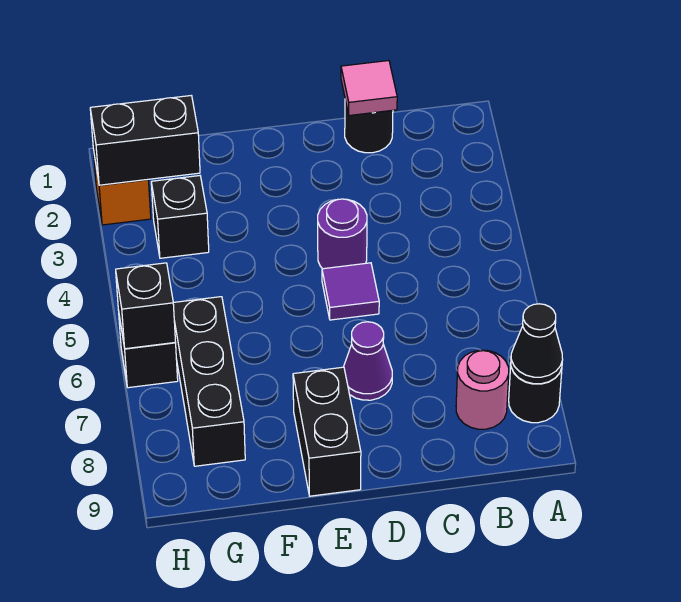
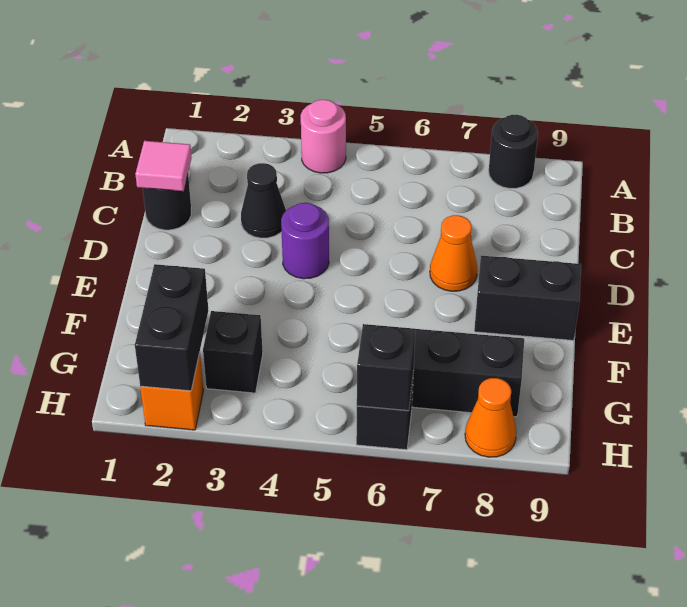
black 1x1 cone [511,304,563,384] -> black 1x1 cone moved to [241,163,286,238]
pink 1x1 round brick [456,350,509,429] -> pink 1x1 round brick moved to [301,100,346,173]
purple 1x1 tile [322,263,379,320] -> none
purple 1x1 cone [344,322,392,400] -> orange 1x1 cone [430,215,477,291]
none -> orange 1x1 cone [465,378,517,457]

